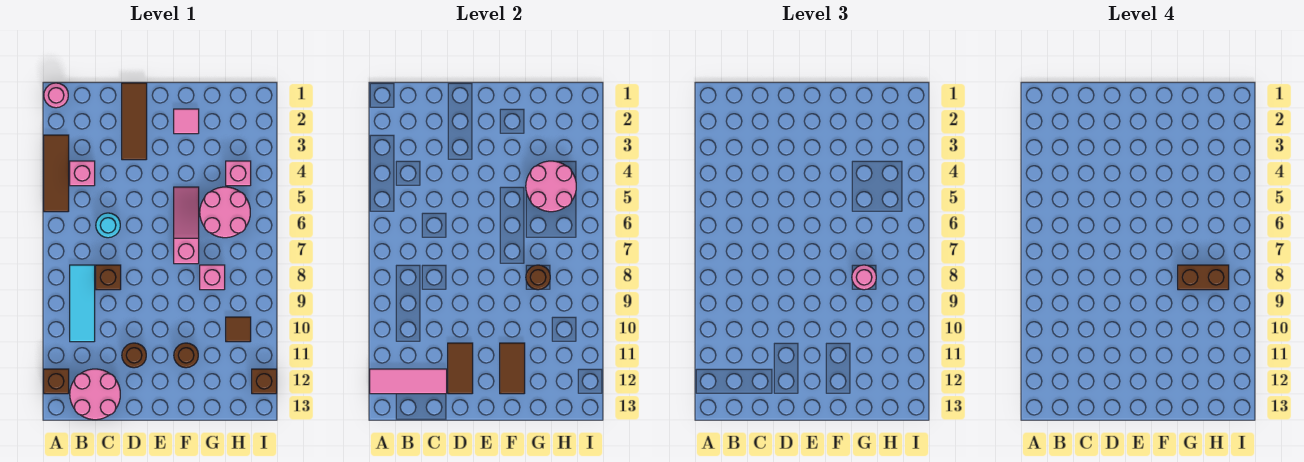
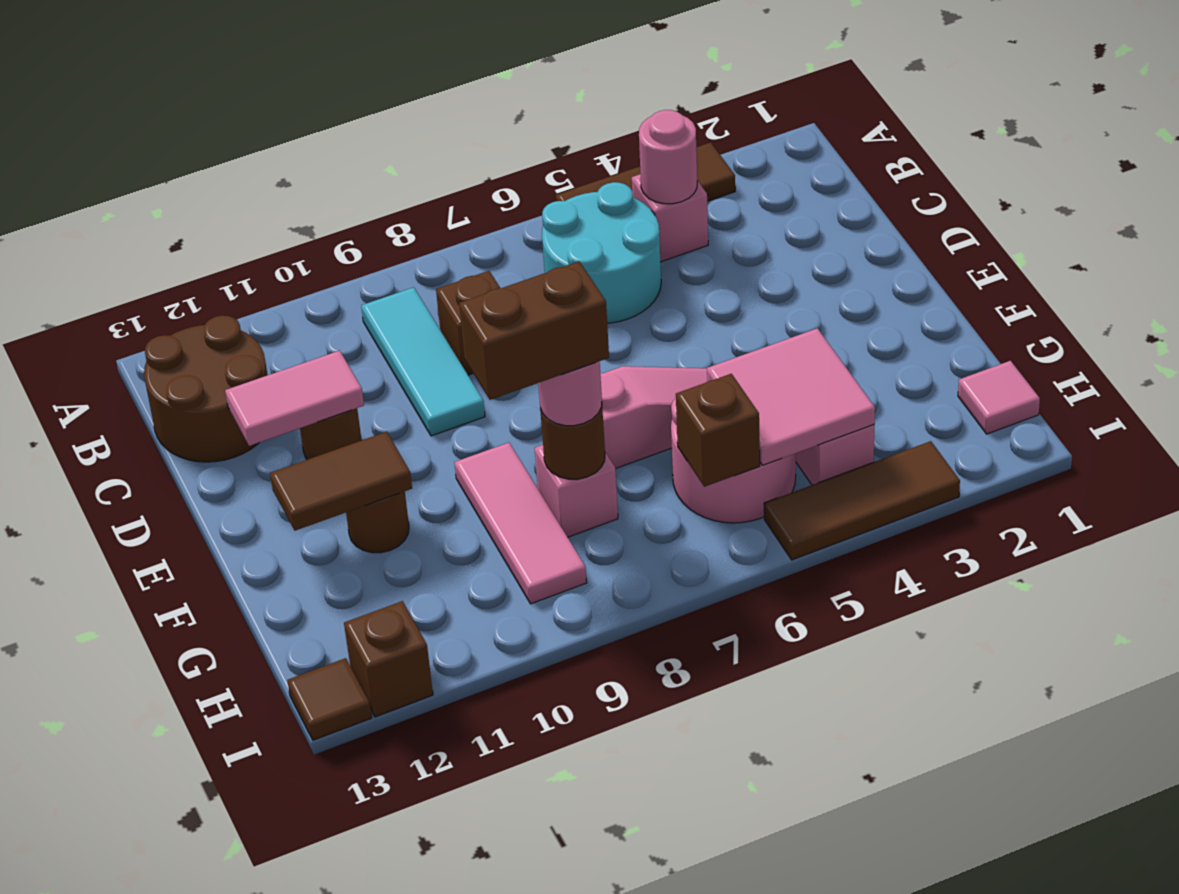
pink 1x1 round brick [44,83,68,108] -> pink 1x1 round brick moved to [639,110,697,204]
brown 1x1 brick [44,369,69,394] -> brown 1x1 brick moved to [676,374,760,487]
pink 1x3 tile [370,369,447,394] -> pink 1x3 tile moved to [455,443,587,604]
cyan 1x3 tile [70,265,95,342] -> cyan 1x3 tile turned to [361,287,485,436]
pink 2x2 round brick [70,369,120,420] -> brown 2x2 round brick [144,315,267,462]
cyan 1x1 round brick [96,213,120,238] -> cyan 2x2 round brick [542,182,661,323]
brown 1x3 tile [122,83,147,160] -> brown 1x3 tile moved to [764,441,960,560]
brown 1x2 tile [448,343,473,394] -> pink 1x2 tile [225,350,364,446]
pink 1x1 tile [174,109,199,134] -> pink 1x1 tile moved to [958,361,1040,434]
pink 2x2 round brick [526,161,576,212] -> pink 2x2 tile [707,328,875,465]
brown 1x2 brick [1178,265,1229,290] -> brown 1x2 brick turned to [459,262,609,400]
brown 1x1 tile [226,317,251,342] -> brown 1x1 tile moved to [287,658,372,740]

